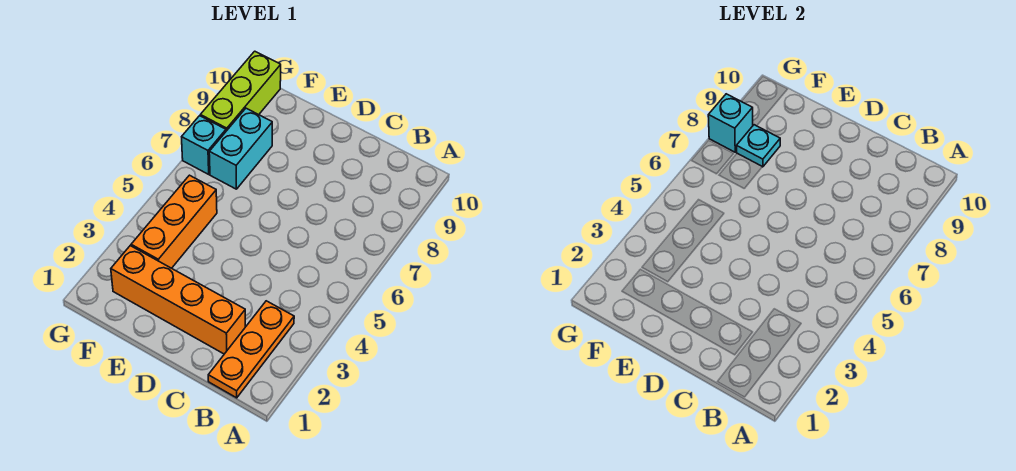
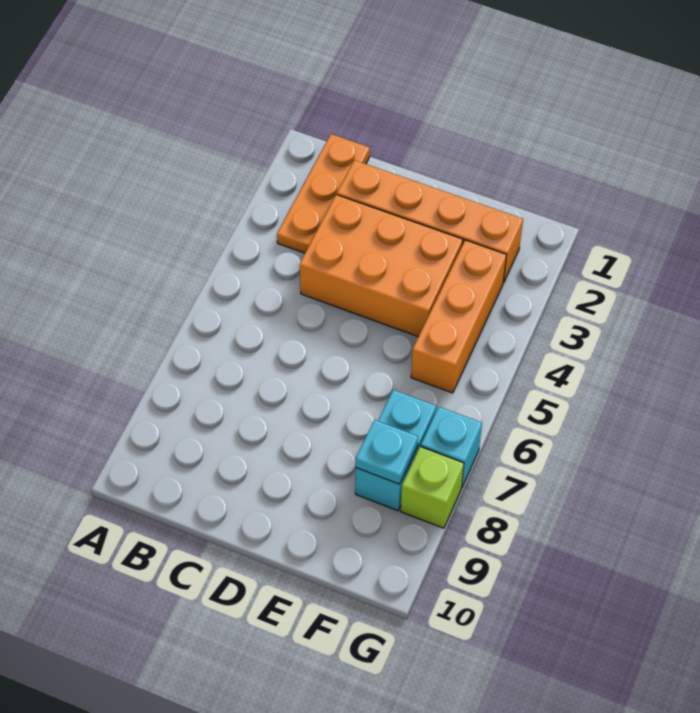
none -> orange 2x3 brick [300,195,463,337]
lime 1x3 brick [200,51,281,131] -> lime 1x1 brick [401,447,464,528]
cyan 1x1 brick [708,94,753,152] -> none

